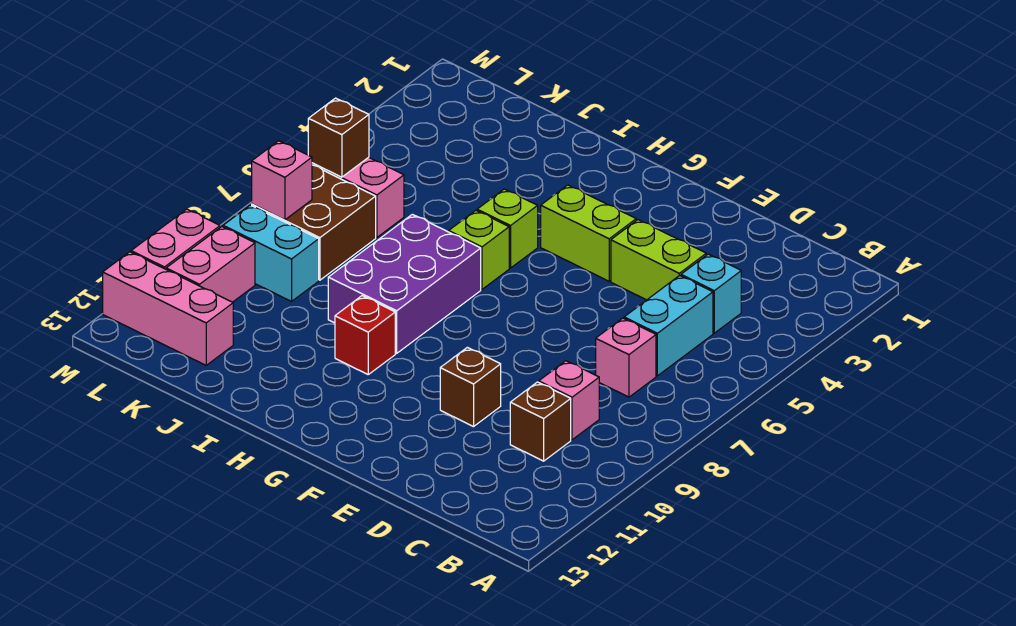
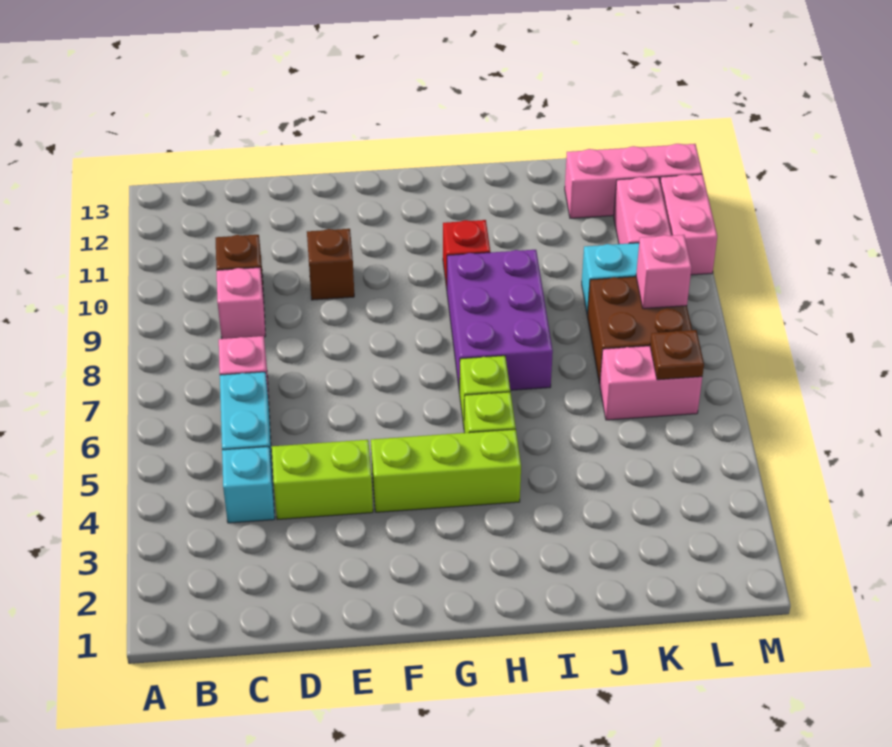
lime 1x2 brick [541,185,636,281] -> lime 1x3 brick [371,429,521,512]
brown 1x1 brick [308,98,369,177] -> brown 1x1 plate [650,330,704,380]

